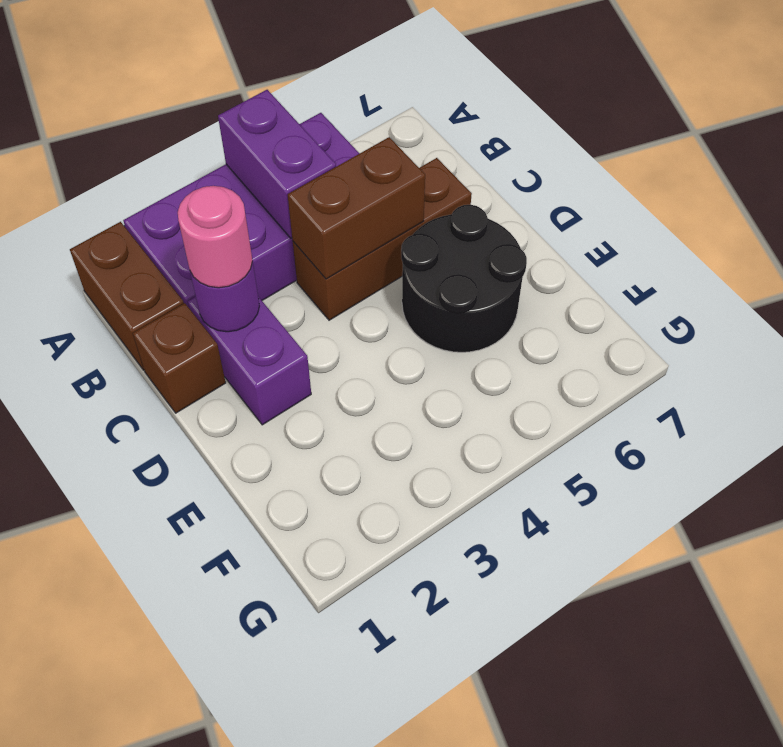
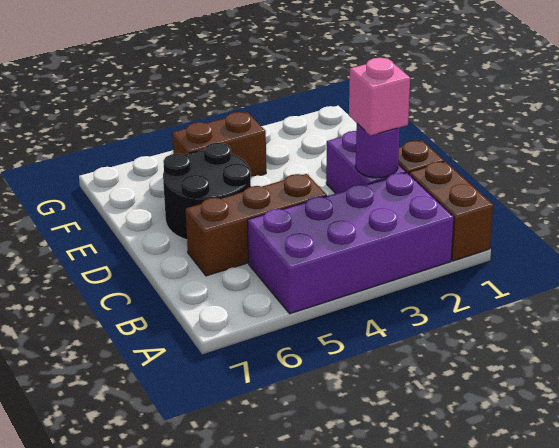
purple 1x2 brick [218,90,336,238] -> none
pink 1x1 round brick [178,186,253,288] -> pink 1x1 brick [349,58,410,136]
brown 1x2 brick [288,137,425,279] -> brown 1x2 brick moved to [172,112,266,177]

